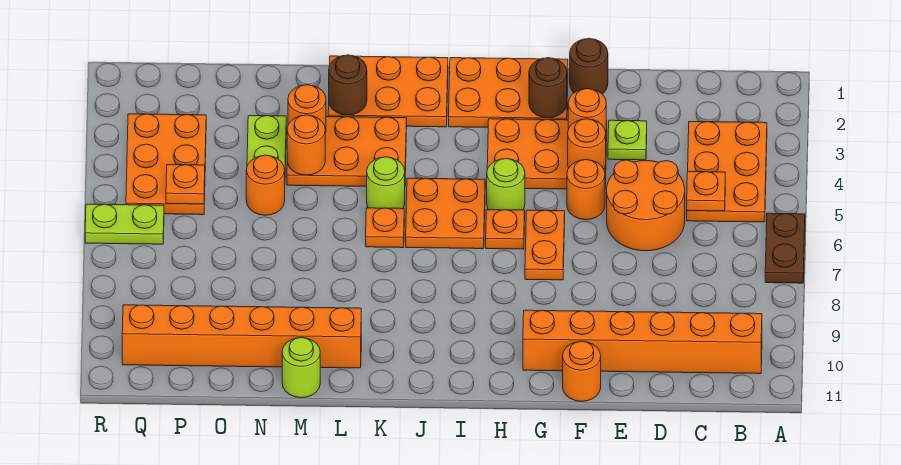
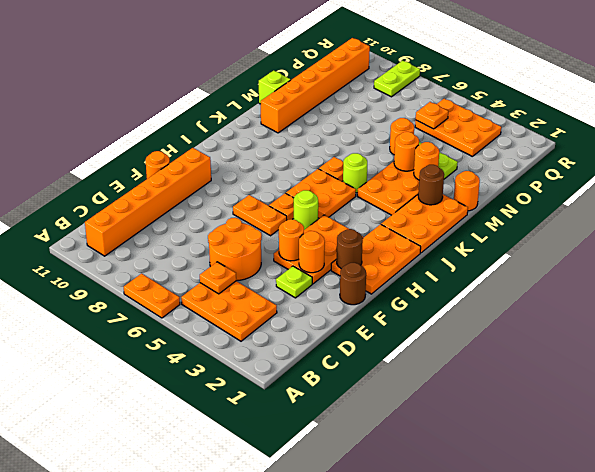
brown 1x2 plate [765,213,805,283] -> orange 1x2 plate [124,274,180,318]
orange 1x1 round brick [567,160,605,220] -> orange 1x1 round brick moved to [454,171,480,211]
lime 1x1 round brick [282,338,320,398] -> lime 1x1 brick [259,70,291,104]
lime 1x2 plate [85,204,164,244] -> lime 1x2 plate moved to [374,60,420,97]

